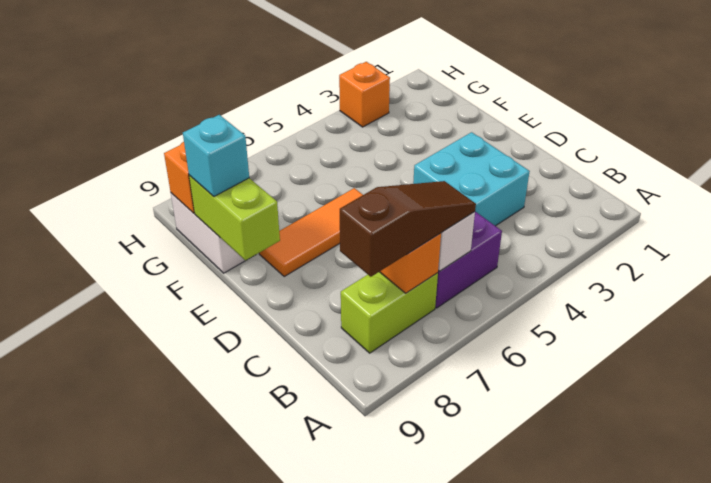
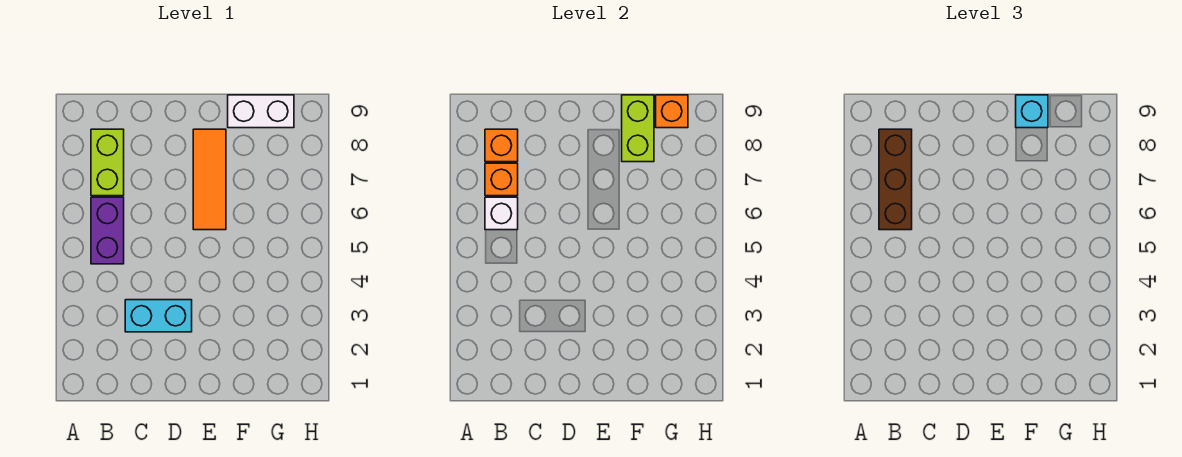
brown 1x3 slope [340,181,476,277] -> brown 1x3 brick [879,129,912,230]
cyan 2x2 brick [413,132,530,226] -> cyan 1x2 brick [125,300,192,332]
lime 1x2 brick [189,175,280,261] -> lime 1x2 brick turned to [622,95,654,162]
orange 1x1 brick [339,62,390,127] -> orange 1x1 brick moved to [485,129,518,162]

